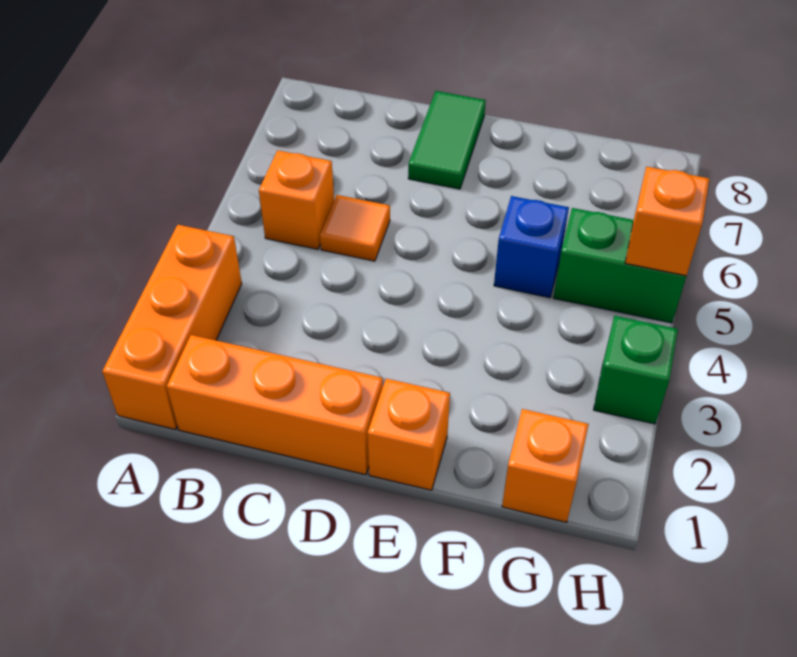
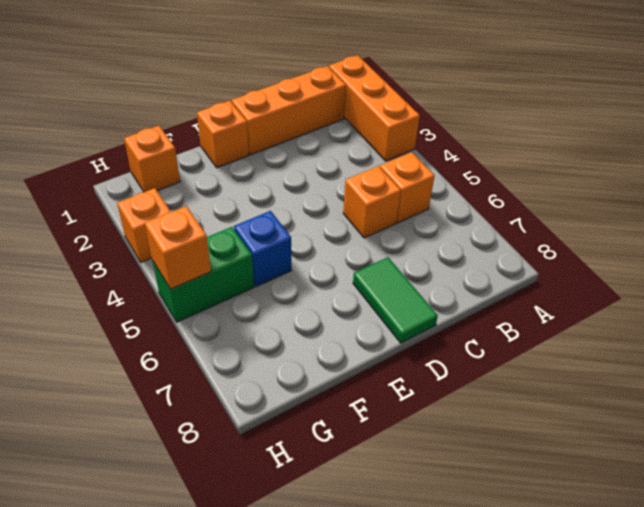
orange 1x1 tile [320,195,390,261] -> orange 1x1 brick [343,166,401,238]
green 1x1 brick [594,316,678,424] -> orange 1x1 brick [117,188,171,262]

